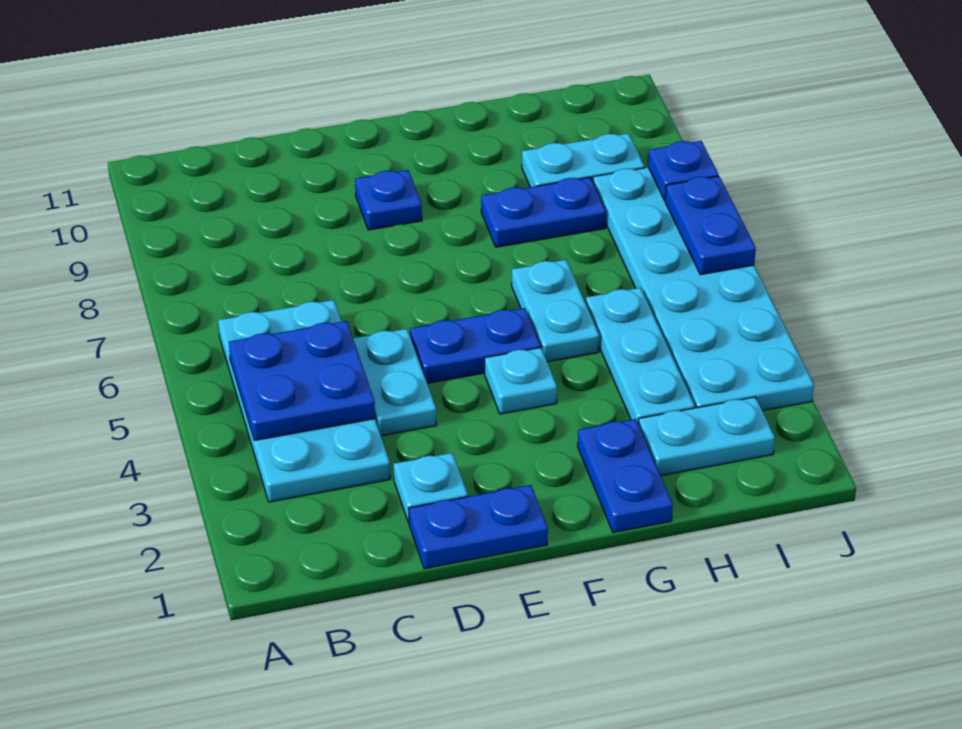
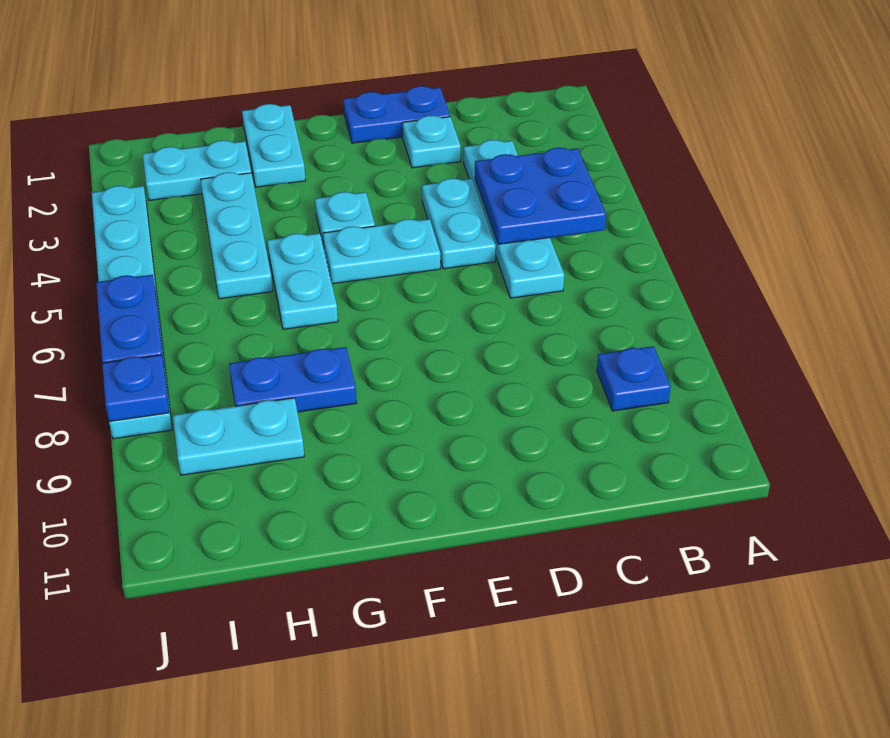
cyan 2x4 plate [218,300,390,502] -> cyan 1x4 plate [464,140,564,298]
blue 1x2 plate [410,308,540,383] -> cyan 1x2 plate [323,219,440,284]
blue 1x1 plate [355,170,422,230] -> blue 1x1 plate moved to [597,346,671,411]
blue 1x2 plate [578,419,673,533] -> cyan 1x2 plate [242,104,306,187]
cyan 2x6 plate [593,168,814,411] -> cyan 1x6 plate [92,186,172,439]

